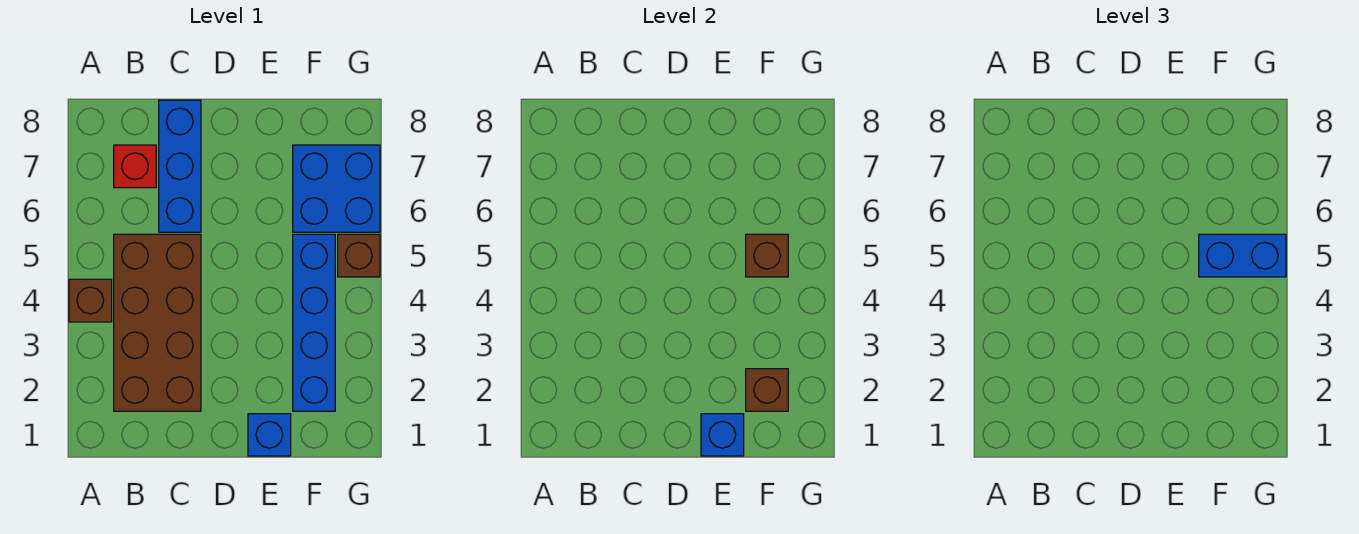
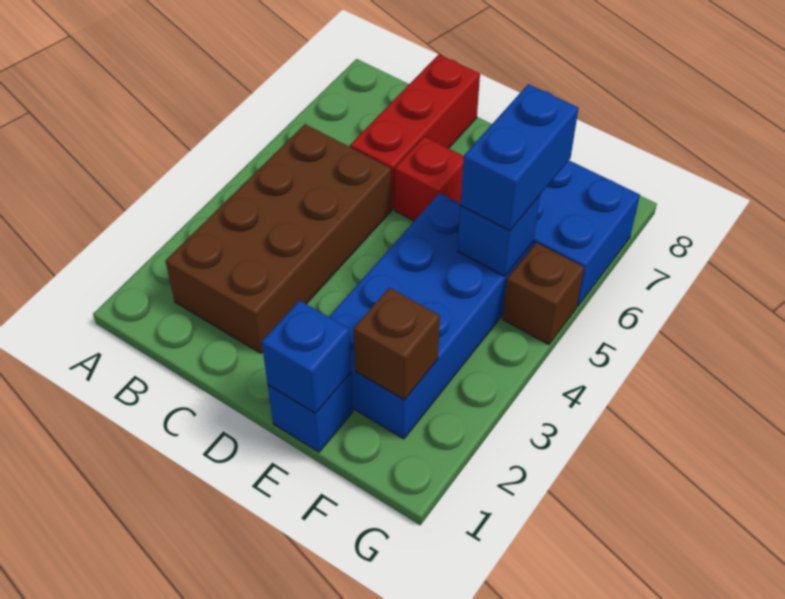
brown 1x1 brick [69,279,112,322] -> none
red 1x1 brick [114,145,156,188] -> red 1x1 brick moved to [395,137,464,221]
blue 1x3 brick [159,100,201,232] -> red 1x3 brick [350,54,480,209]
blue 1x4 brick [293,234,335,411] -> blue 2x4 brick [329,193,534,439]
brown 1x1 brick [746,234,788,277] -> blue 1x1 brick [458,195,540,276]
blue 1x2 brick [1199,234,1286,277] -> blue 1x2 brick turned to [461,84,579,231]

